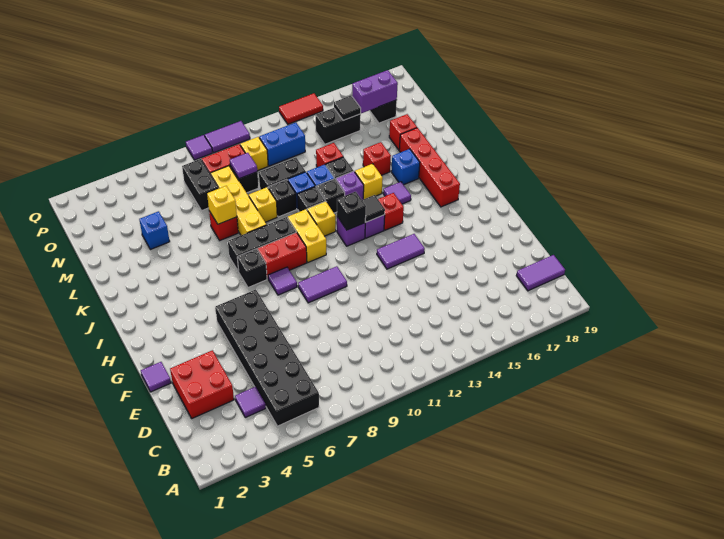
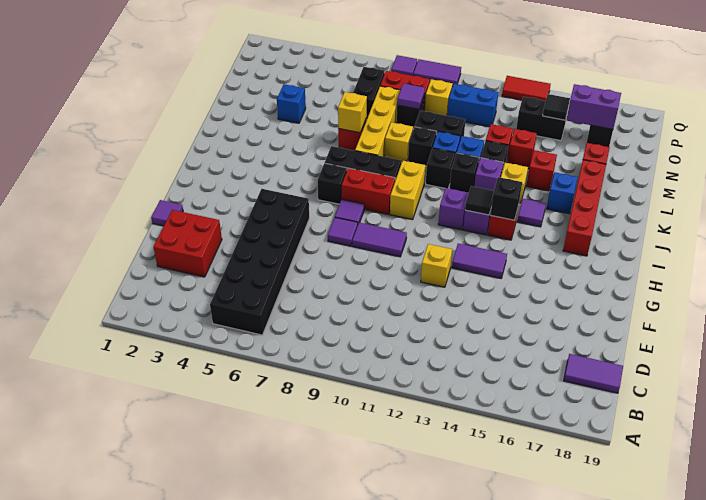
purple 1x1 tile [235,387,266,417] -> purple 1x1 tile moved to [328,218,358,246]
black 1x1 brick [337,192,366,230] -> black 1x1 brick moved to [490,177,522,220]
yellow 1x1 brick [307,201,336,236] -> yellow 1x1 brick moved to [421,244,452,287]
none -> red 1x1 brick [507,129,537,169]

